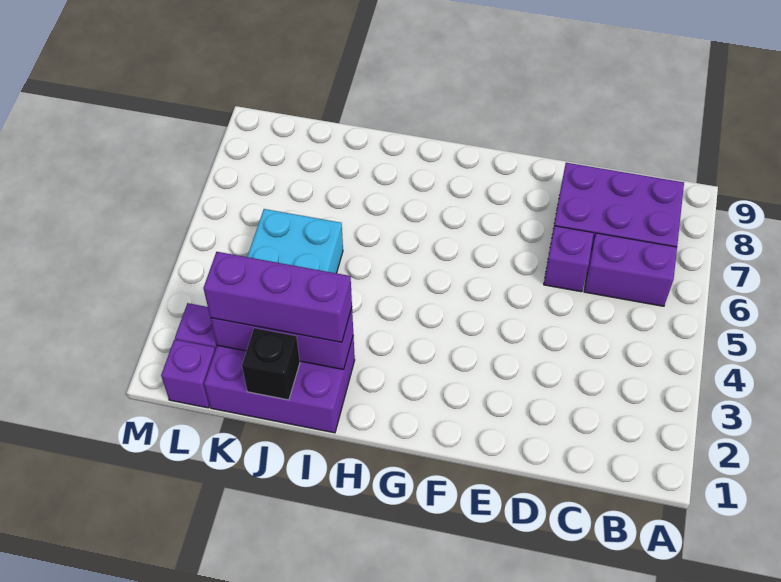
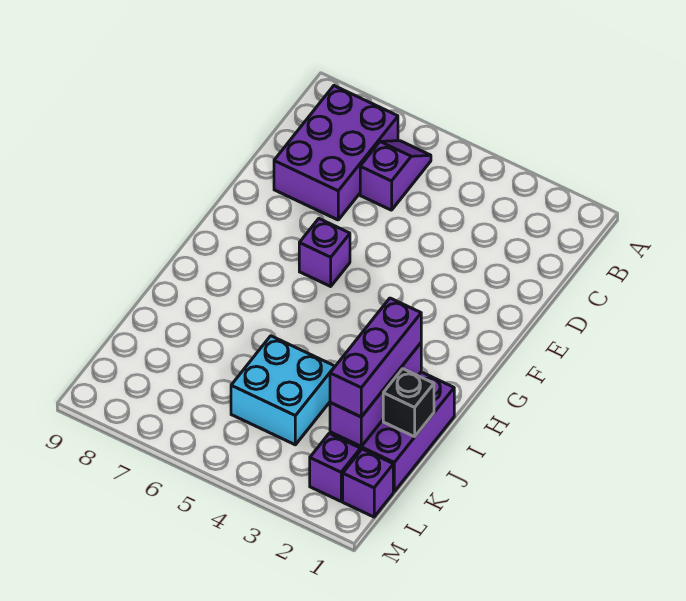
purple 1x2 brick [584,233,677,306] -> purple 1x2 slope [360,141,431,210]
purple 1x1 brick [544,226,594,292] -> purple 1x1 brick moved to [299,219,350,286]

